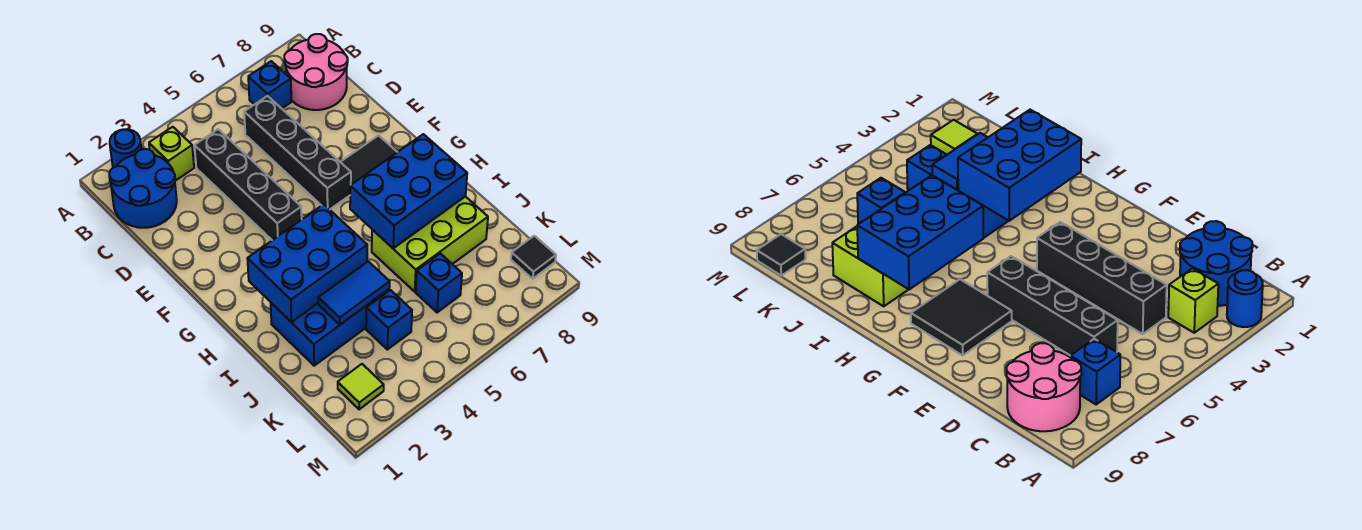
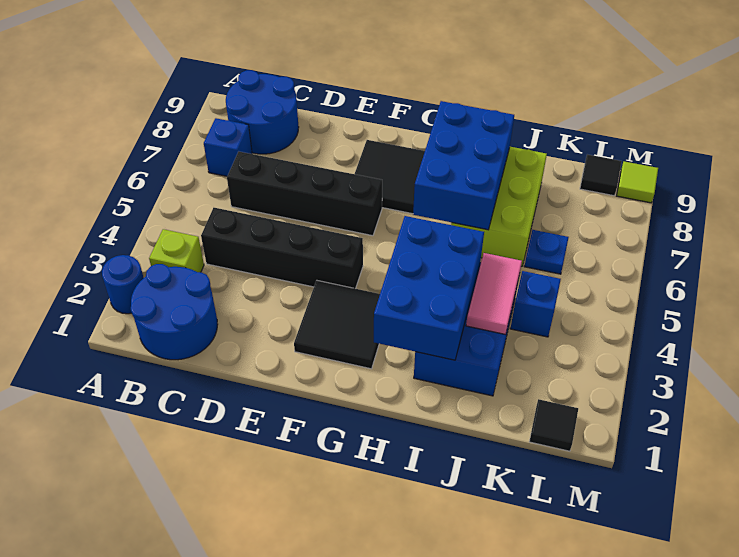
pink 2x2 round brick [284,34,348,110] -> blue 2x2 round brick [226,70,299,154]
none -> black 2x2 tile [294,280,380,369]
blue 1x2 tile [318,261,390,325] -> pink 1x2 tile [466,253,522,335]
blue 1x1 brick [416,253,462,313] -> blue 1x1 plate [524,230,569,274]
none -> black 1x1 tile [529,399,578,451]
lime 1x1 tile [338,364,384,409] -> lime 1x1 tile moved to [617,161,658,203]

